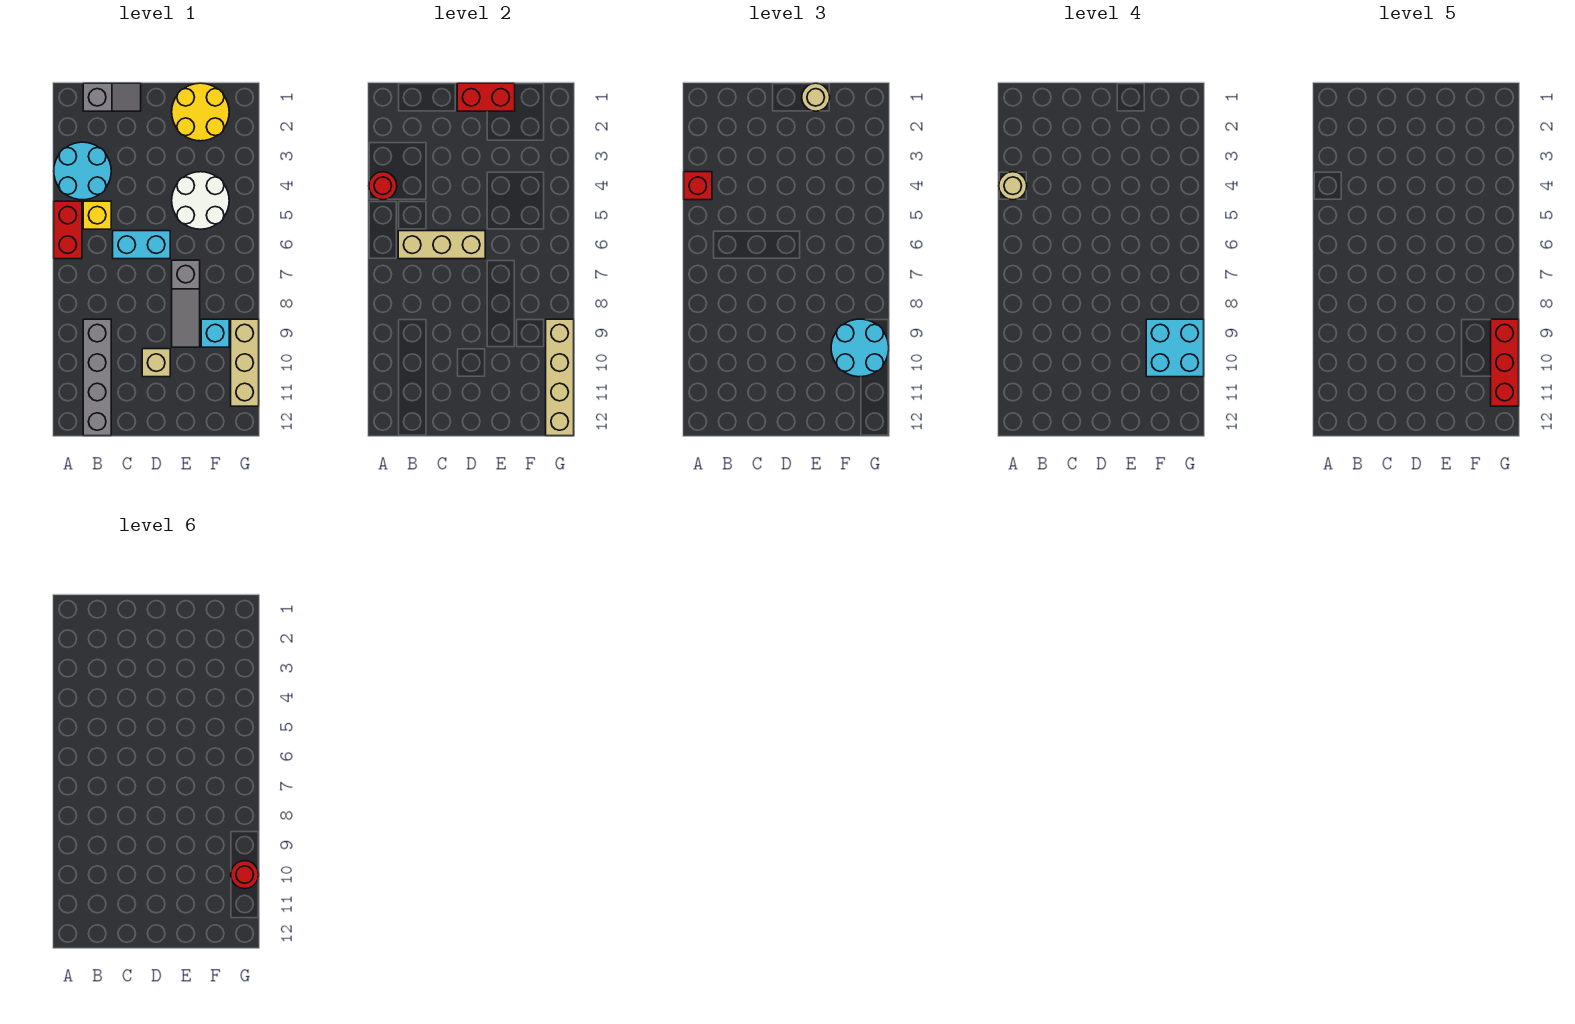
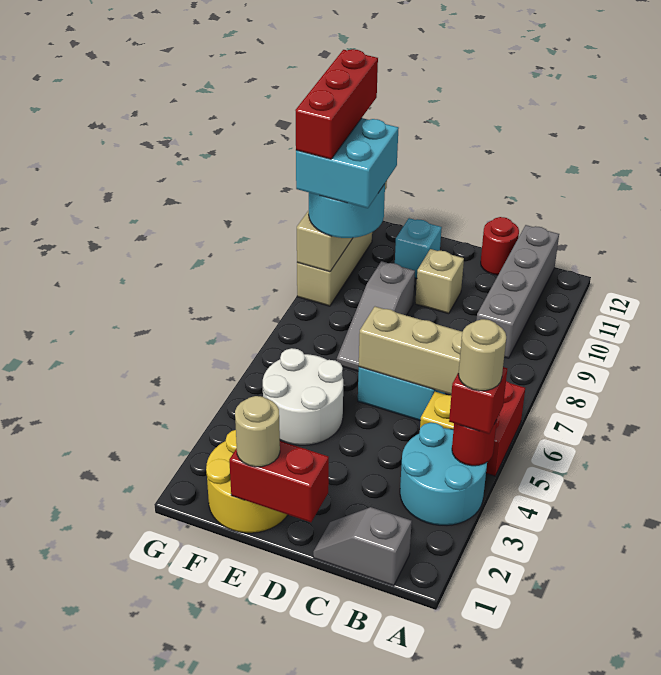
grey 1x3 slope [172,260,200,347] -> grey 1x3 slope turned to [337,261,415,371]
cyan 1x1 brick [201,319,229,347] -> cyan 1x1 brick moved to [395,218,442,278]
red 1x1 round brick [231,861,259,889] -> red 1x1 round brick moved to [481,217,519,275]

